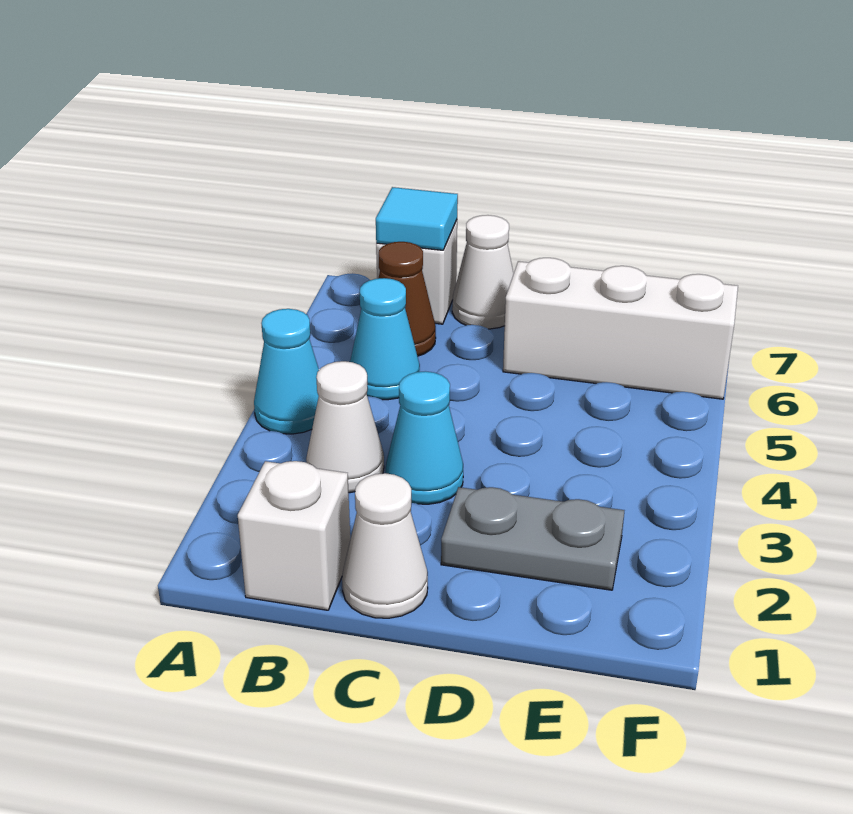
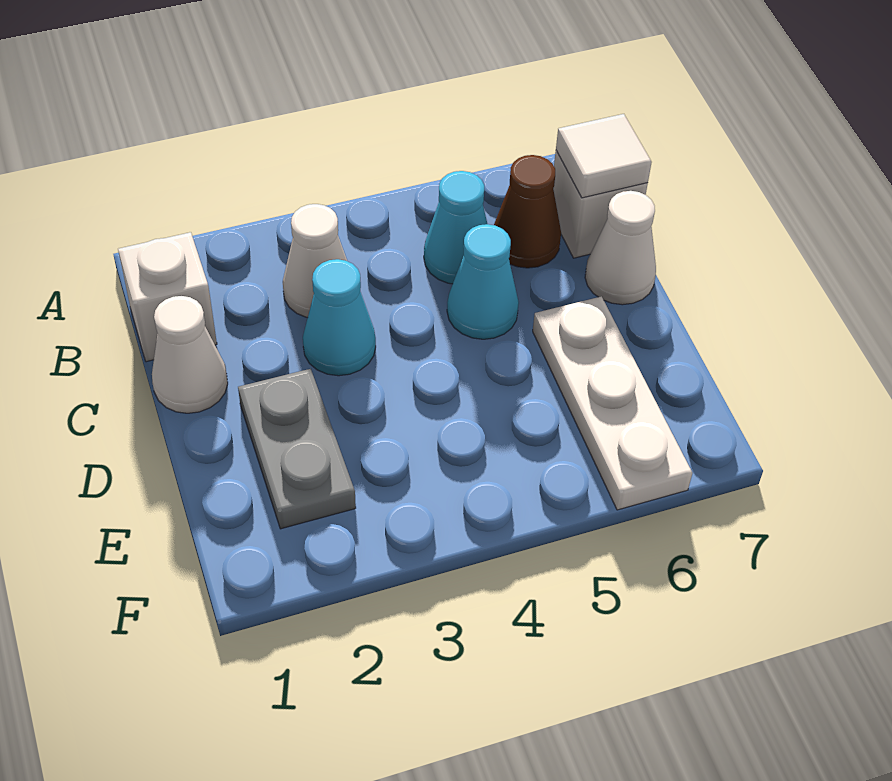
cyan 1x1 cone [254,309,319,434] -> cyan 1x1 cone moved to [447,224,519,339]
cyan 1x1 tile [376,187,458,250] -> white 1x1 tile [556,114,652,198]
white 1x3 brick [503,258,738,399] -> white 1x3 plate [533,296,692,510]

